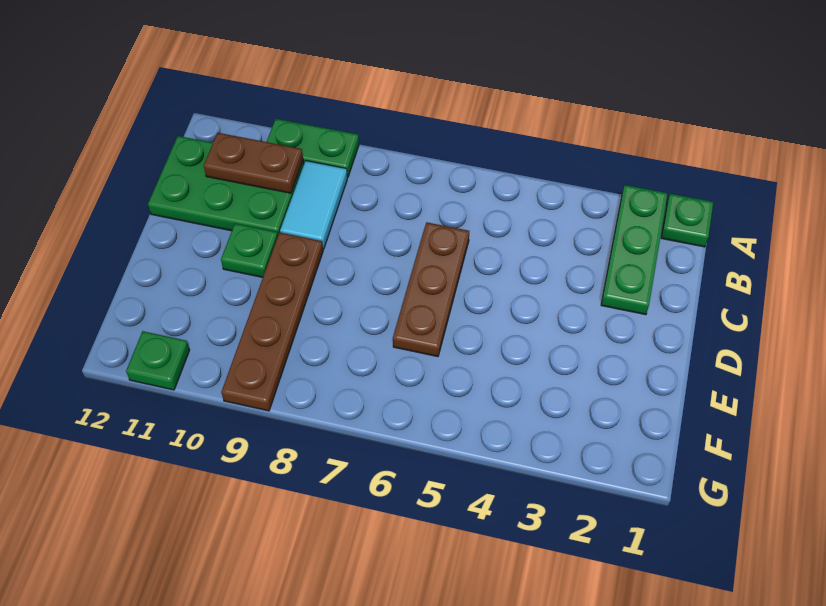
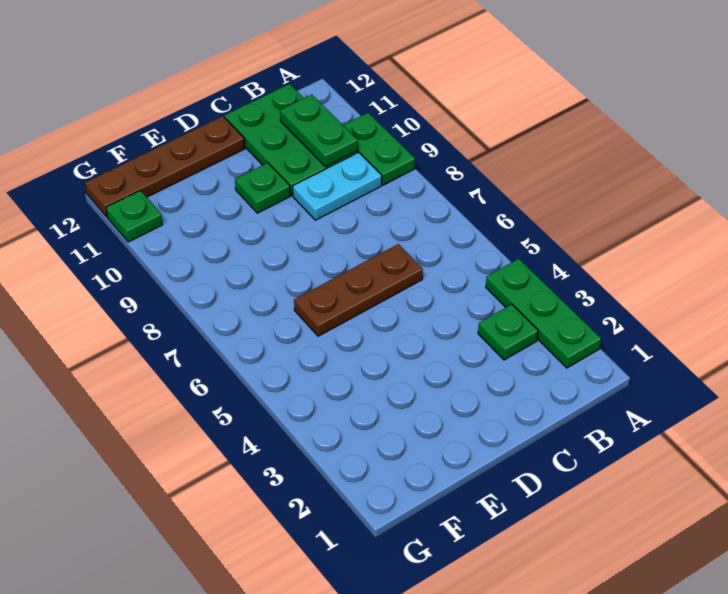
green 1x1 plate [661,194,713,247] -> green 1x1 plate moved to [478,304,538,360]
green 1x3 plate [601,185,668,315] -> green 1x3 plate turned to [486,259,601,368]
cyan 1x2 tile [280,161,347,249] -> cyan 1x2 plate [293,152,382,220]
brown 1x2 plate [204,133,303,193] -> green 1x2 plate [280,95,358,167]
brown 1x4 plate [221,233,323,411] -> brown 1x4 plate moved to [85,116,245,217]

